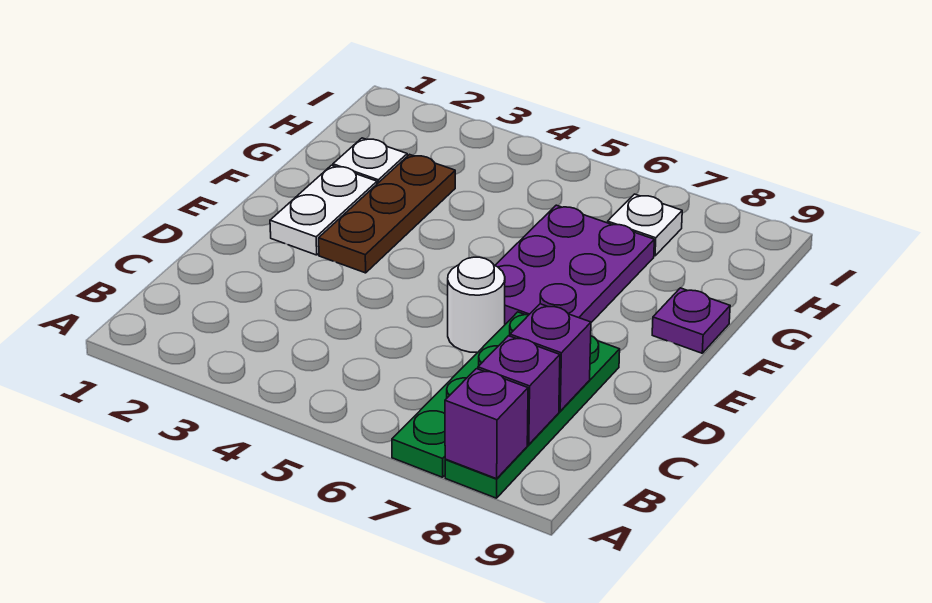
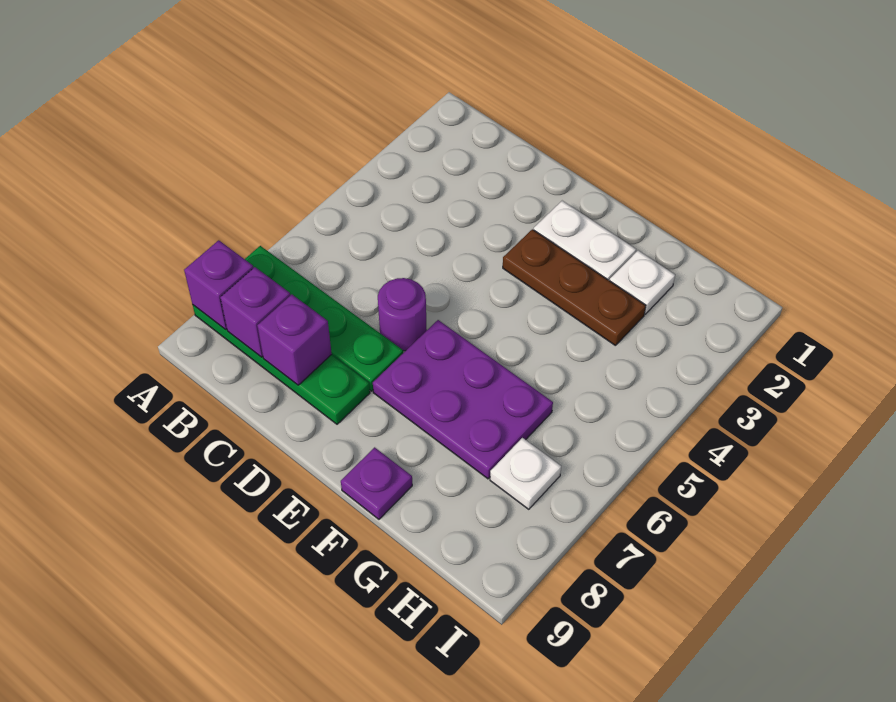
white 1x1 round brick [448,257,505,353] -> purple 1x1 round brick [378,278,427,351]

